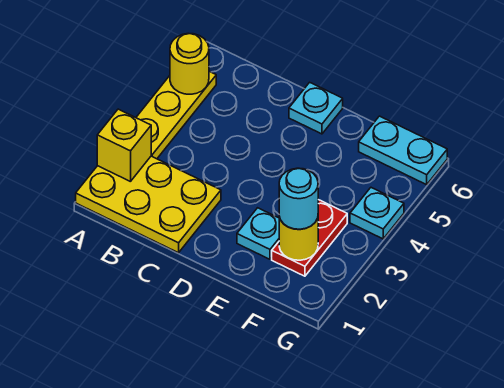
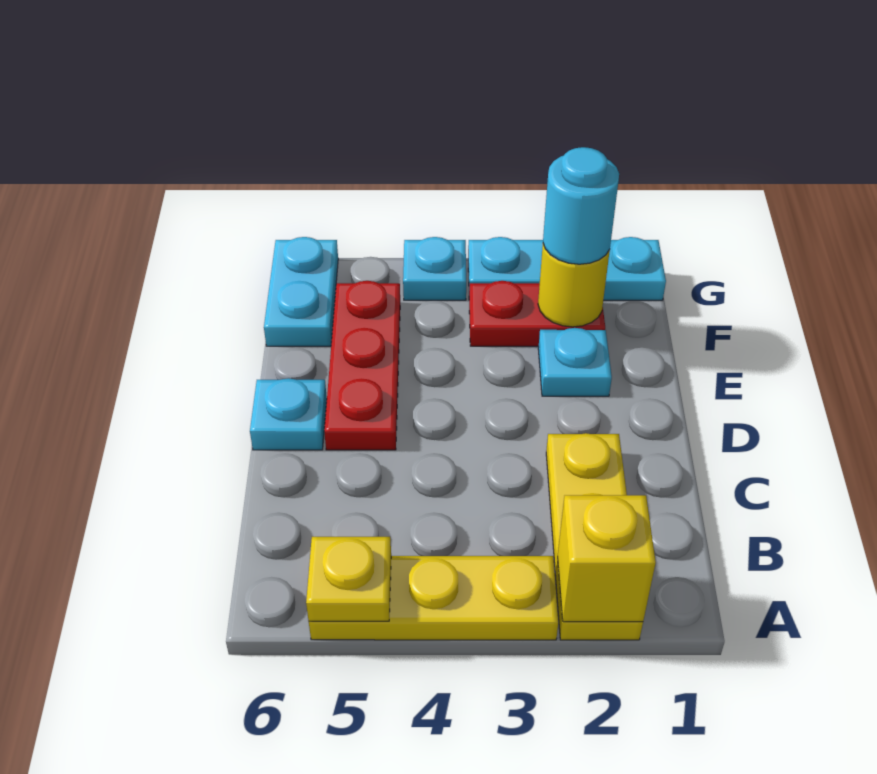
yellow 2x3 plate [76,156,221,253] -> yellow 1x3 plate [546,433,643,640]
yellow 1x1 round brick [170,34,209,94] -> yellow 1x1 plate [306,537,391,621]
none -> red 1x3 plate [324,281,400,450]
none -> cyan 1x3 plate [468,237,666,300]

